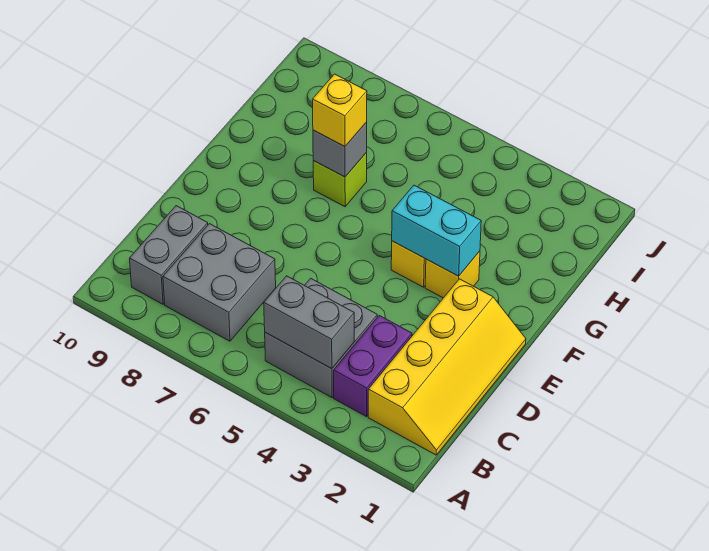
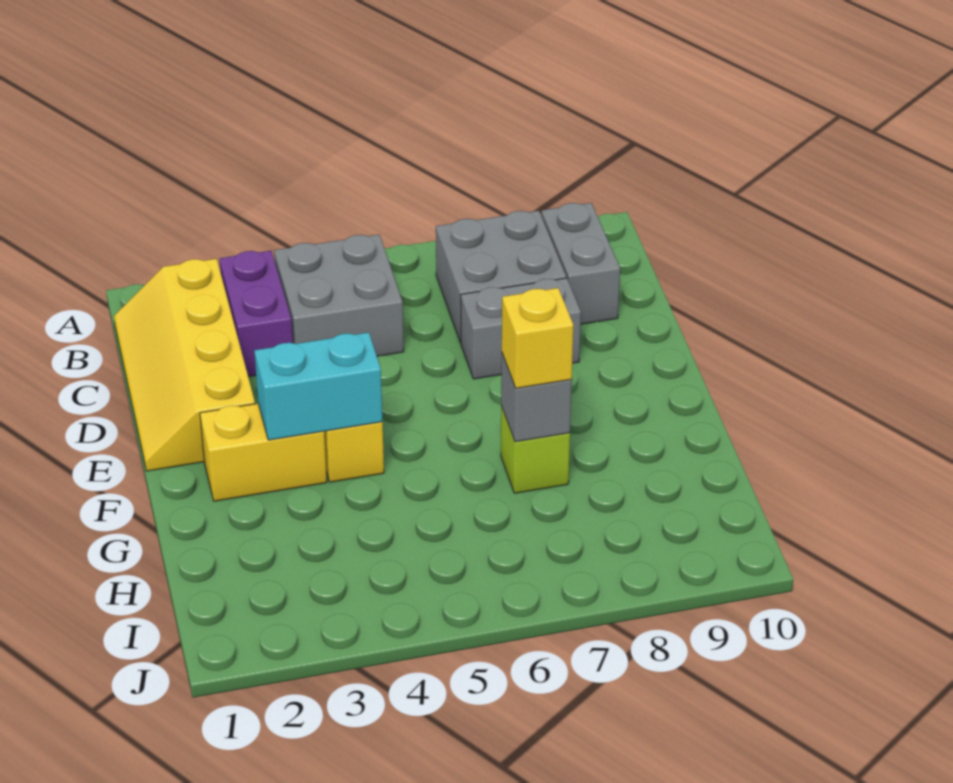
grey 1x2 brick [264,276,354,369] -> grey 1x2 brick moved to [461,278,581,379]
yellow 1x1 brick [425,251,480,298] -> yellow 1x2 brick [200,404,327,501]

